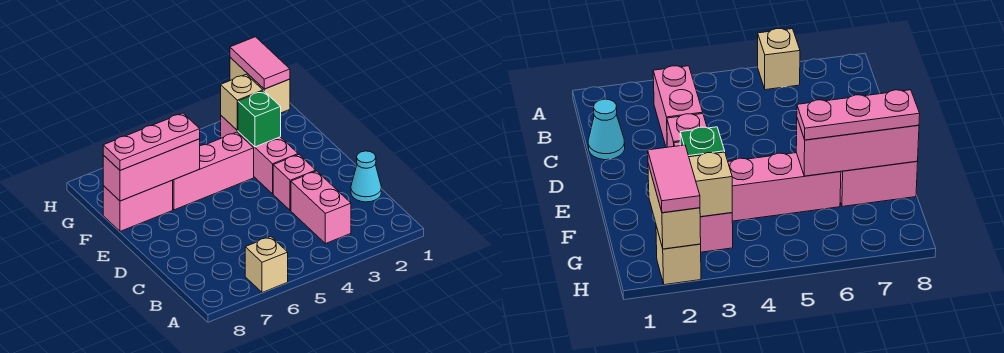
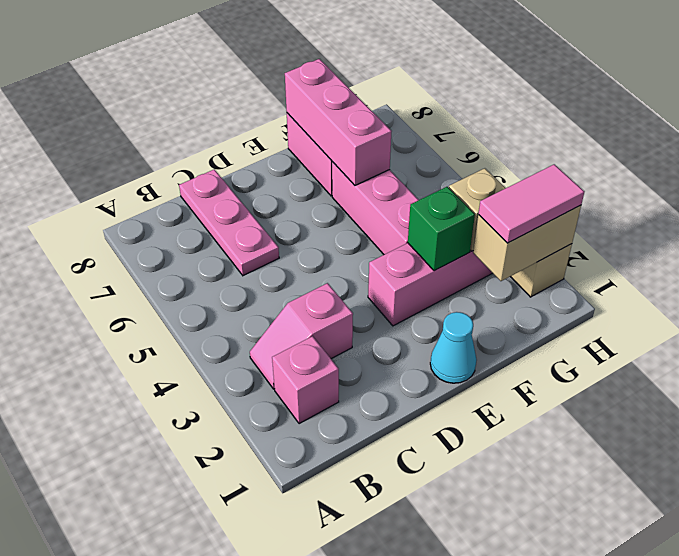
tan 1x1 brick [245,237,288,293] -> none
pink 1x2 brick [291,171,351,244] -> pink 1x2 slope [250,283,353,389]
cyan 1x1 cone [351,151,381,202] -> cyan 1x1 cone moved to [430,312,477,383]
pink 1x1 brick [273,154,316,211] -> pink 1x1 brick moved to [272,336,339,424]
pink 1x3 plate [103,113,200,170] -> pink 1x3 plate moved to [179,169,279,276]

